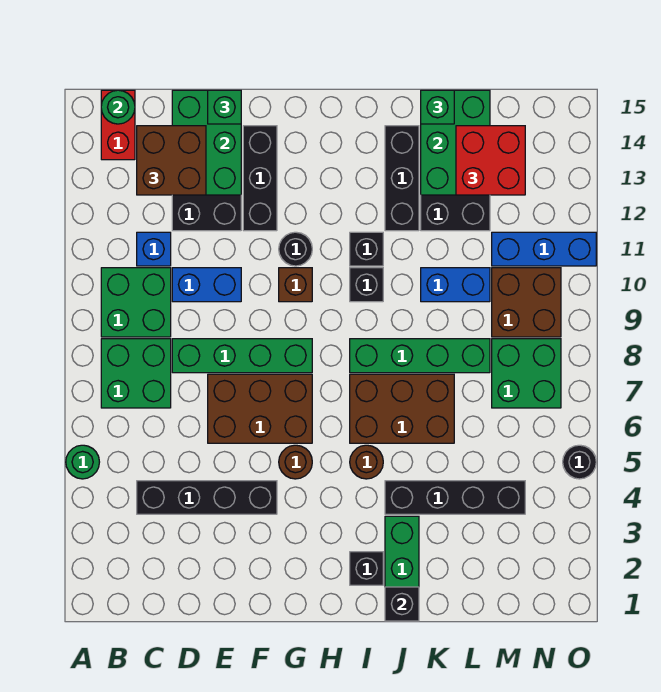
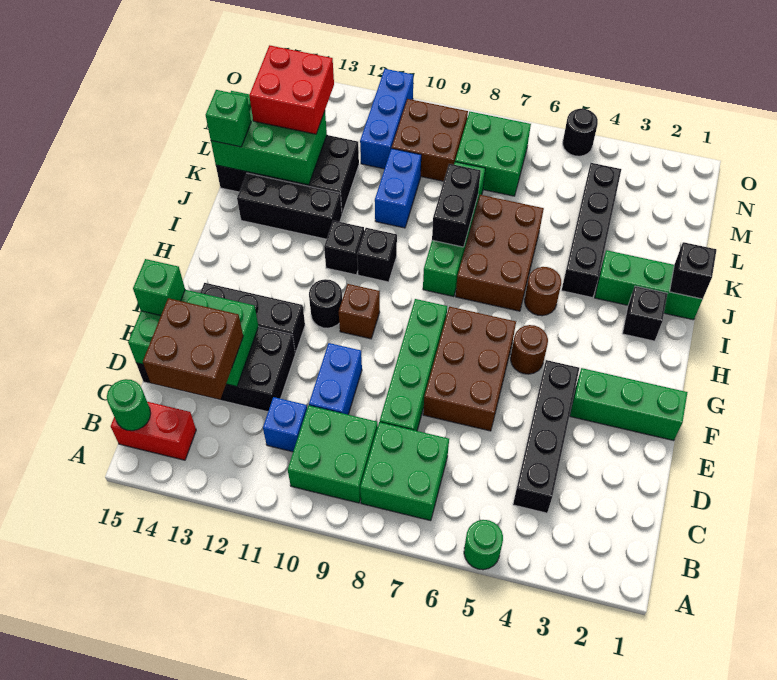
none -> green 1x3 brick [570,368,688,441]
none -> black 1x2 brick [432,164,481,247]

